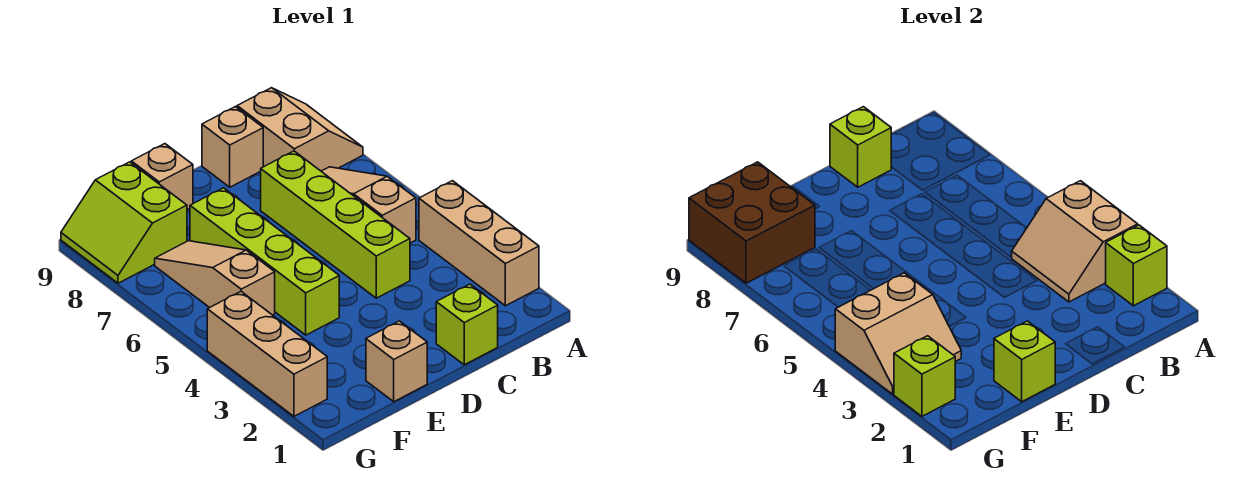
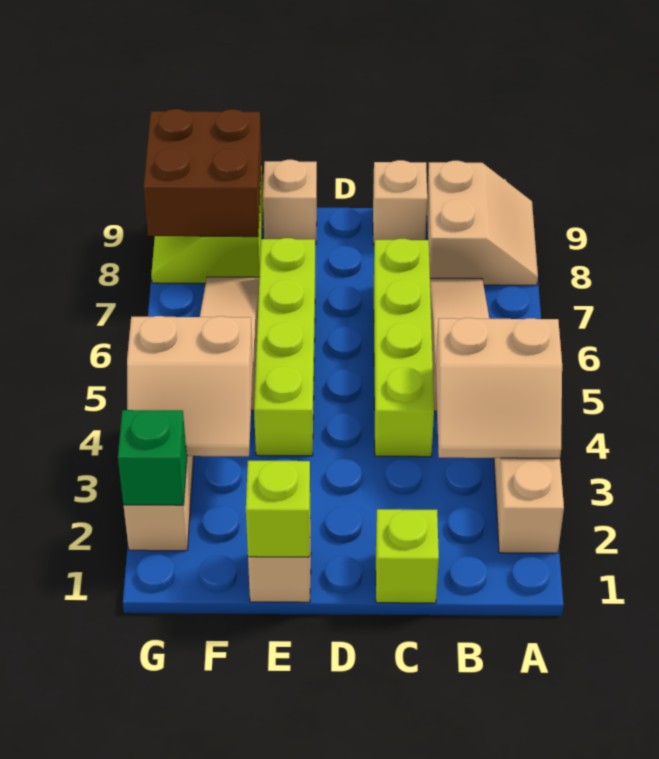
lime 1x1 brick [1106,225,1167,306] -> none
tan 2x2 slope [1011,181,1138,302] -> tan 2x2 slope turned to [436,318,562,458]
lime 1x1 brick [830,107,892,187] -> none
lime 1x1 brick [894,336,955,416] -> green 1x1 brick [118,410,187,505]

